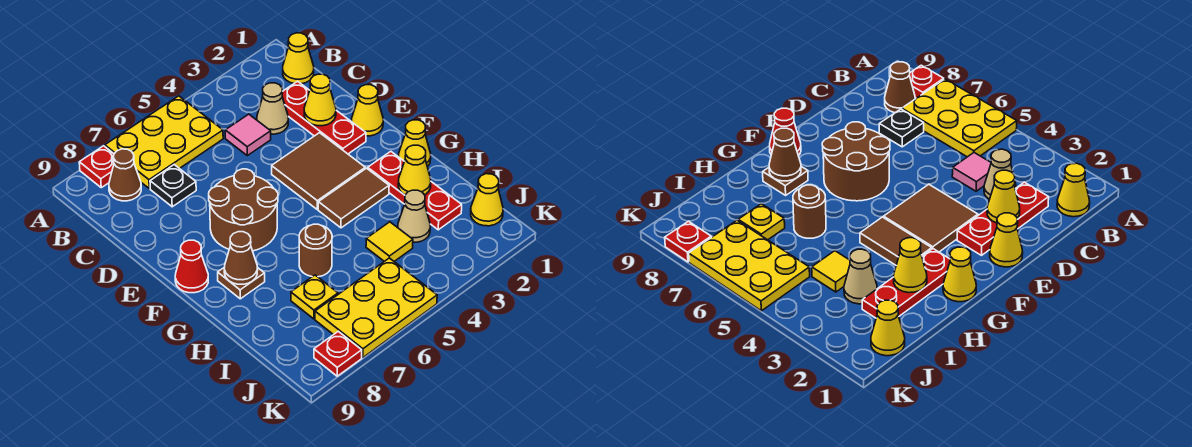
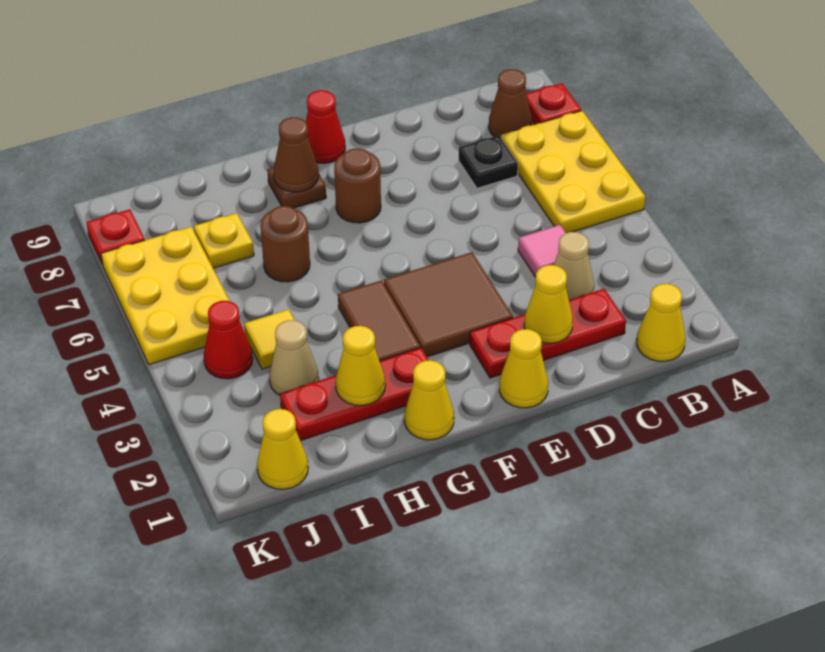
brown 2x2 round brick [209,169,278,251] -> brown 1x1 round brick [334,148,381,223]
none -> red 1x1 cone [204,301,253,379]

